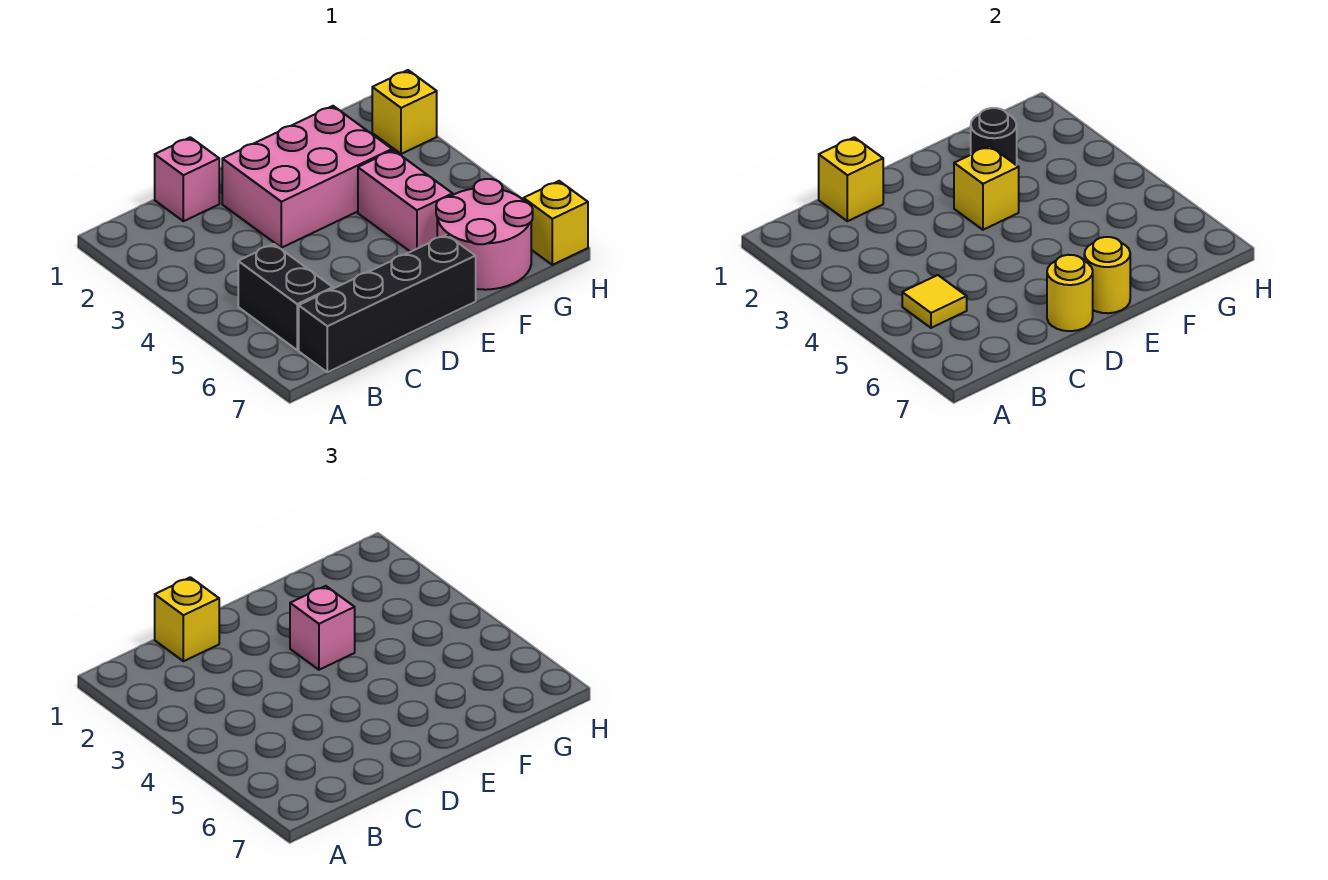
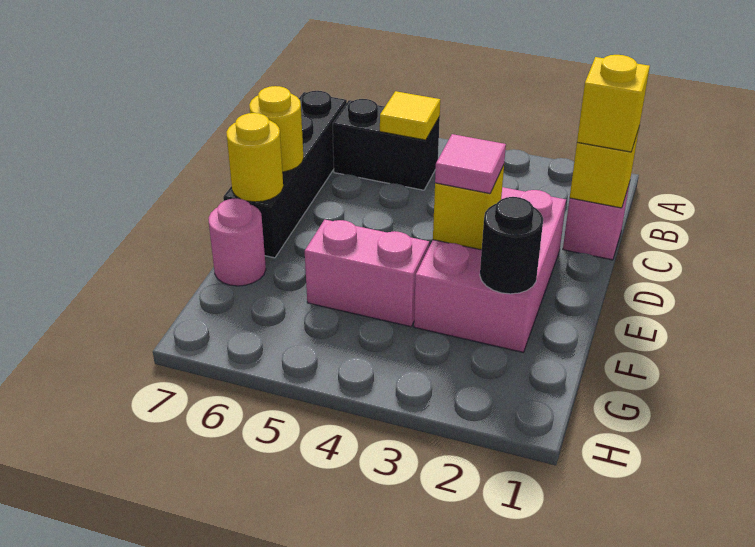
pink 1x1 brick [290,586,355,670] -> pink 1x1 tile [435,134,506,194]
pink 2x2 round brick [436,179,533,290] -> pink 1x1 round brick [209,198,266,286]
yellow 1x1 brick [372,70,437,154] -> none
yellow 1x1 brick [524,181,588,265] -> none

